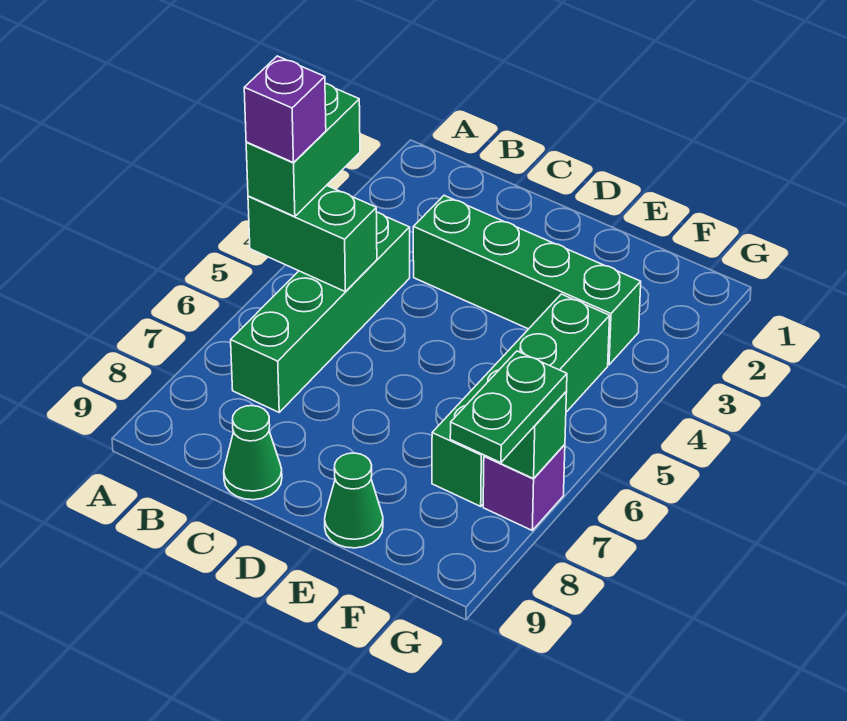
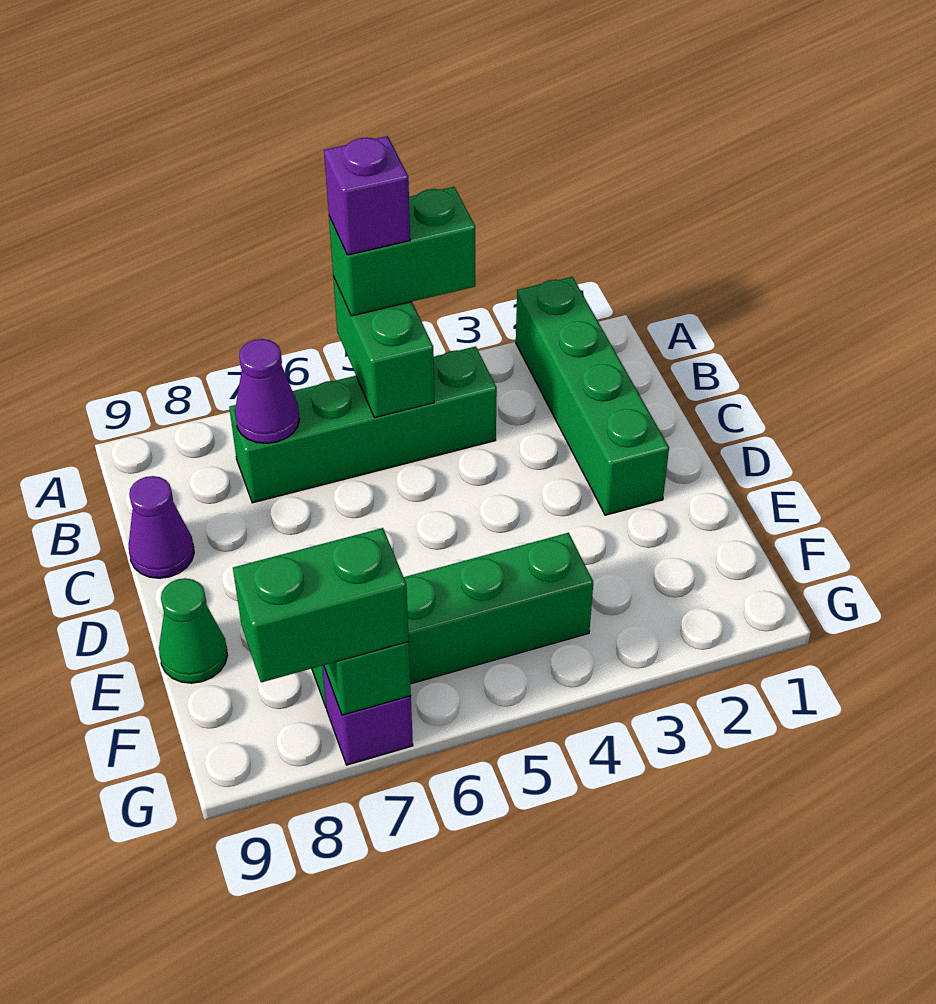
none -> purple 1x1 cone [235,339,300,443]
green 1x4 brick [413,196,641,365] -> green 1x4 brick moved to [516,277,669,515]
green 1x1 cone [224,406,282,500] -> purple 1x1 cone [129,476,194,578]
green 1x2 plate [450,351,567,463] -> green 1x2 brick [233,528,409,682]

